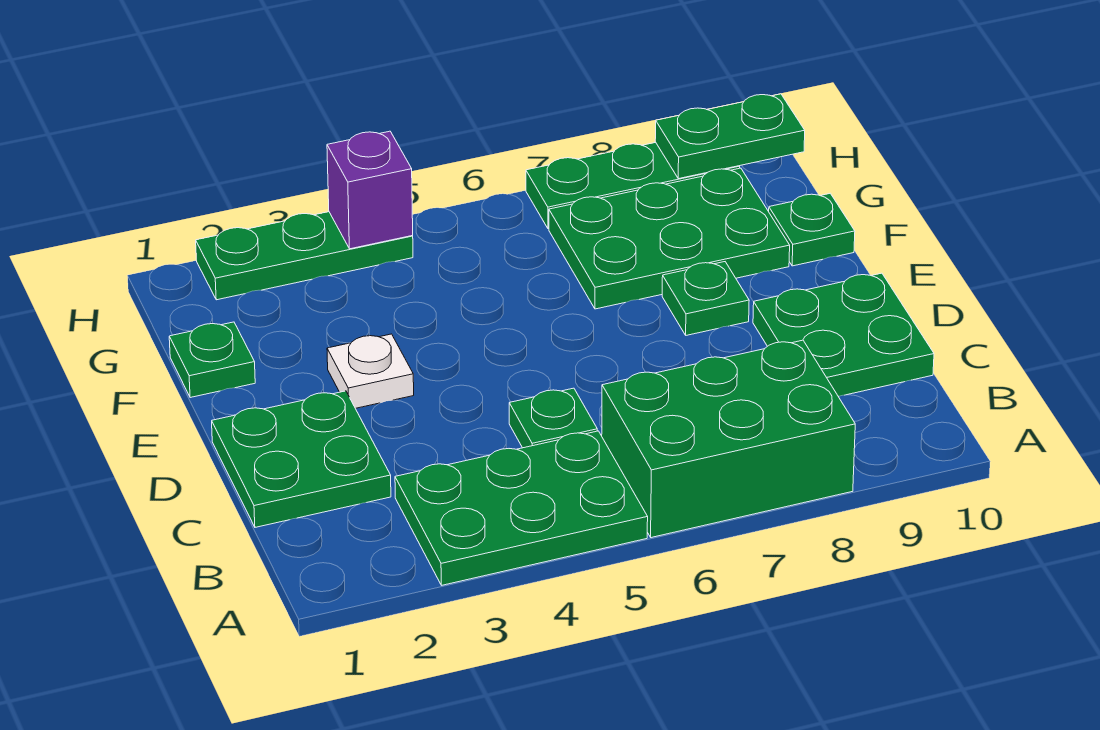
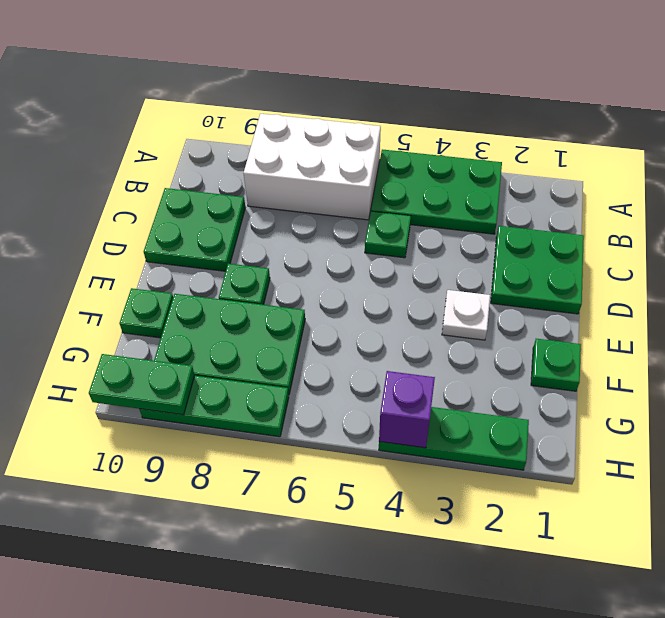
green 2x3 brick [602,340,855,538] -> white 2x3 brick [244,114,381,220]

